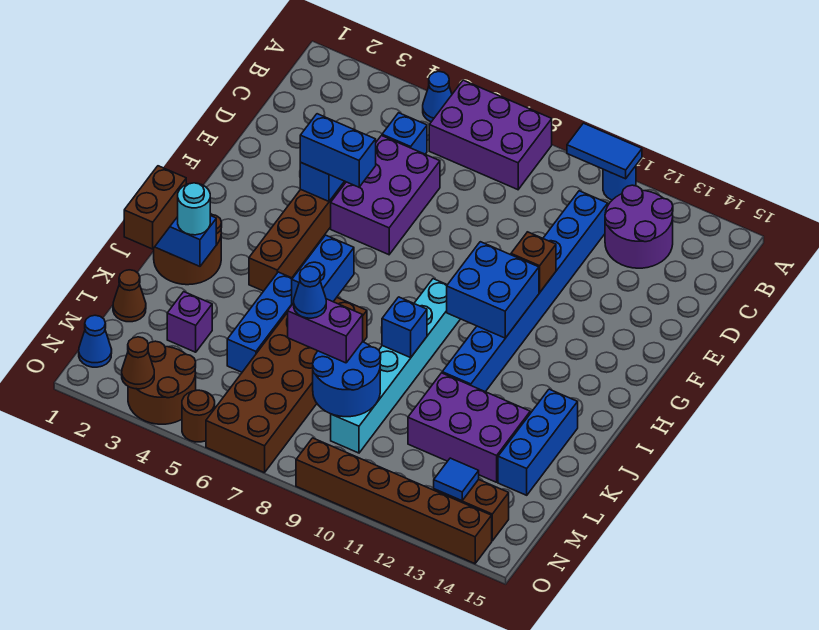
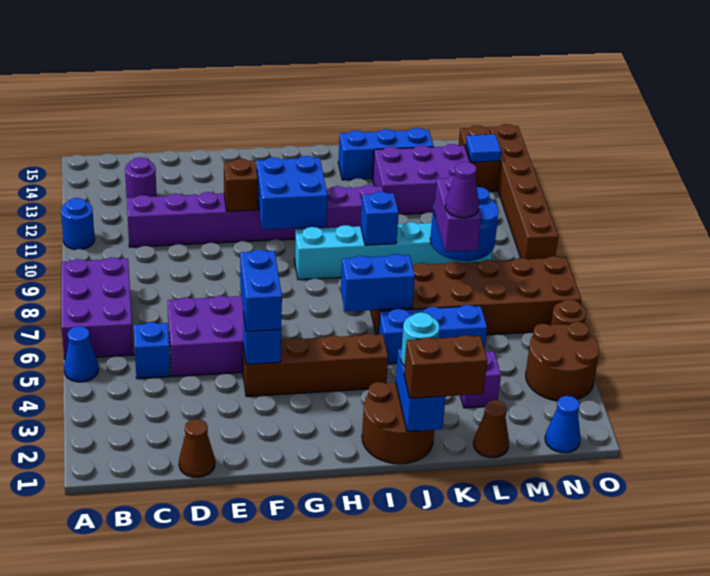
blue 1x2 tile [567,123,642,179] -> none
purple 2x2 round brick [605,185,673,268] -> purple 1x1 round brick [125,157,157,198]
blue 1x8 brick [442,191,608,392] -> purple 1x8 brick [127,185,383,247]
purple 2x3 brick [408,373,530,482] -> purple 2x3 brick turned to [373,144,469,214]
blue 1x1 cone [294,266,326,318] -> purple 1x1 cone [445,162,479,218]
brown 1x1 cone [122,337,154,389] -> brown 1x1 cone moved to [179,419,215,477]

